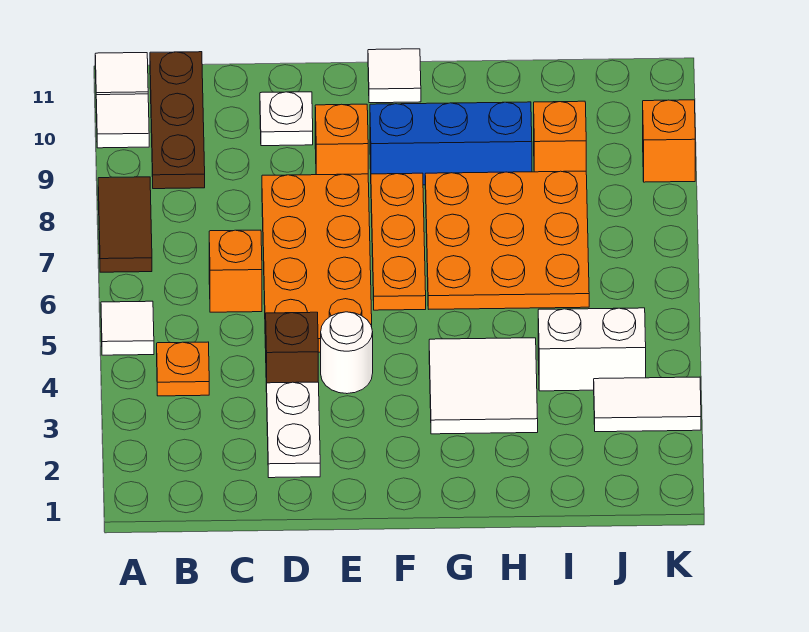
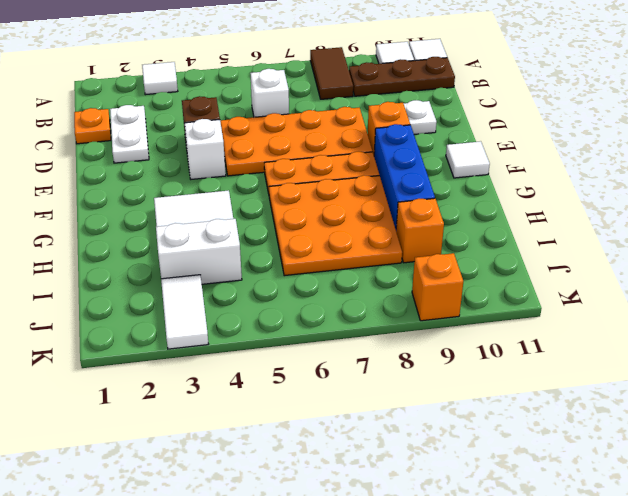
white 1x1 tile [101,301,154,355] -> white 1x1 tile moved to [142,62,178,95]
brown 1x2 tile [98,177,152,272] -> brown 1x2 tile turned to [310,47,353,99]
orange 1x1 plate [157,342,209,396] -> orange 1x1 plate moved to [74,108,111,144]
orange 1x1 brick [209,230,262,312] -> white 1x1 brick [250,69,289,117]
white 1x2 plate [267,382,320,478] -> white 1x2 plate turned to [110,105,149,163]
white 1x1 round brick [321,312,373,394] -> white 1x1 brick [185,119,226,179]
white 1x2 brick [538,308,646,391] -> white 1x2 brick turned to [156,219,242,284]

